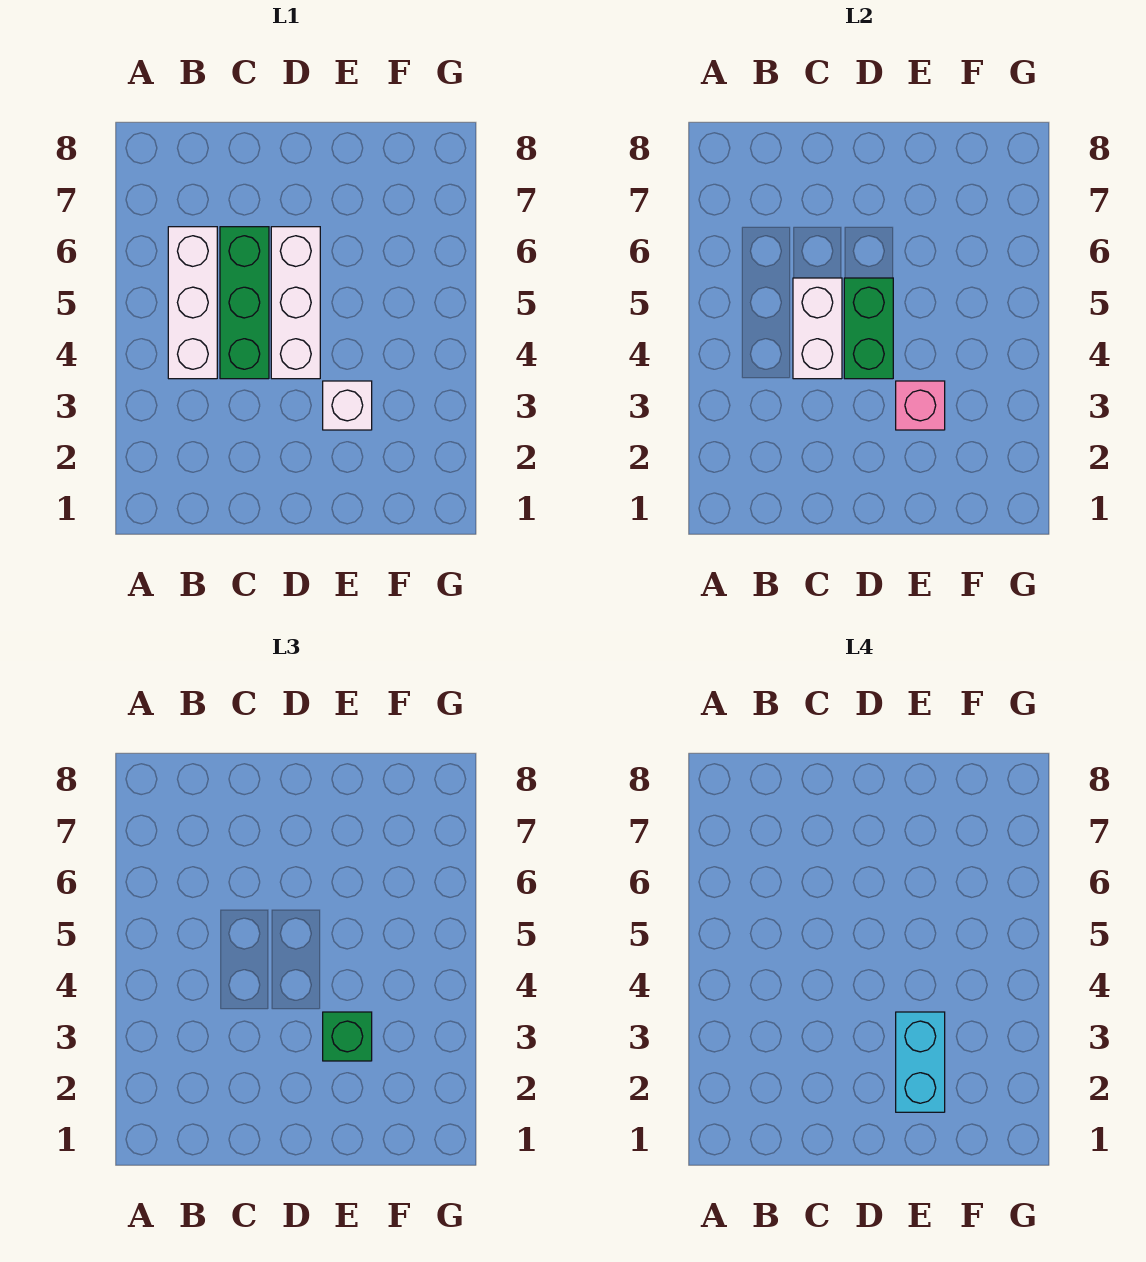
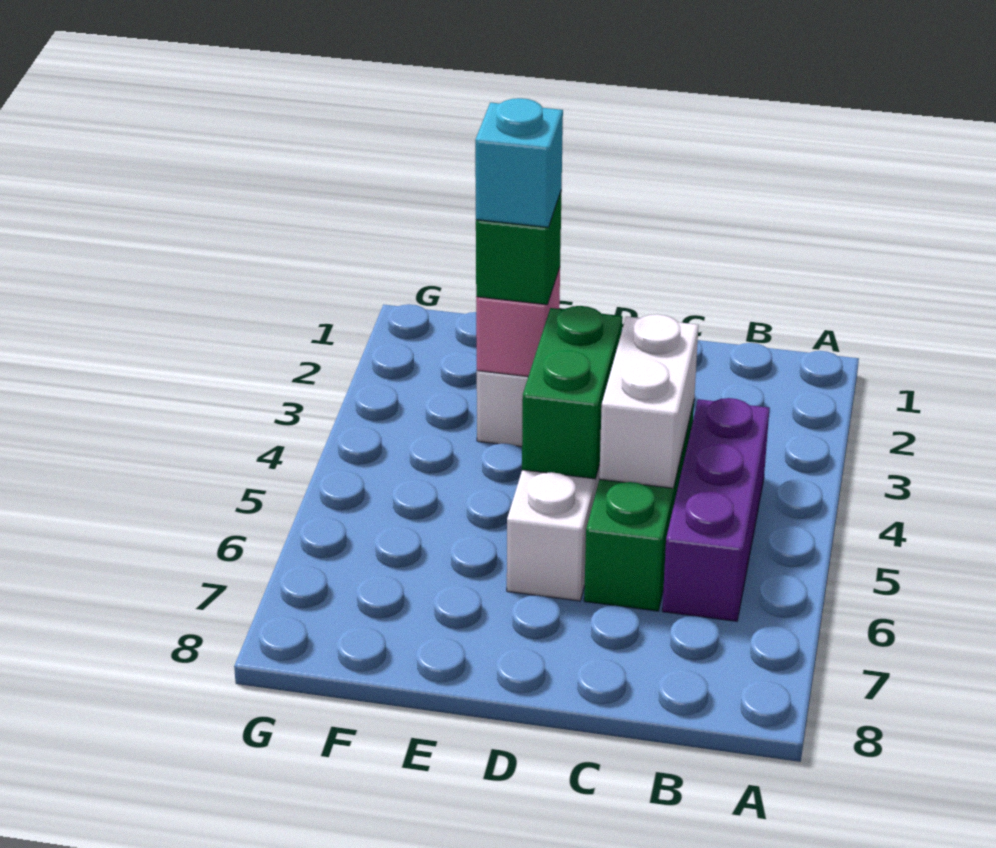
white 1x3 brick [168,227,217,379] -> purple 1x3 brick [662,398,770,621]
cyan 1x2 brick [896,1012,945,1112] -> cyan 1x1 brick [475,98,563,227]

